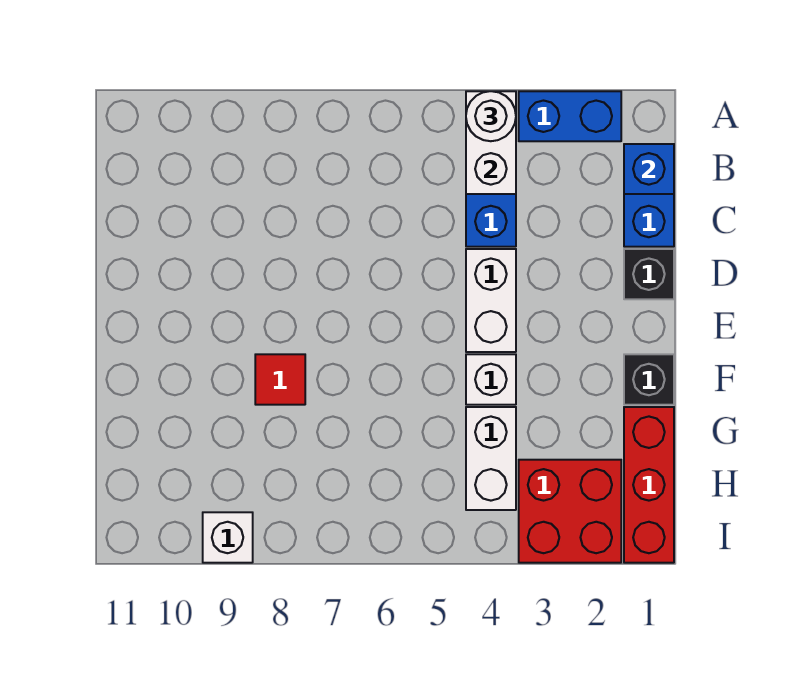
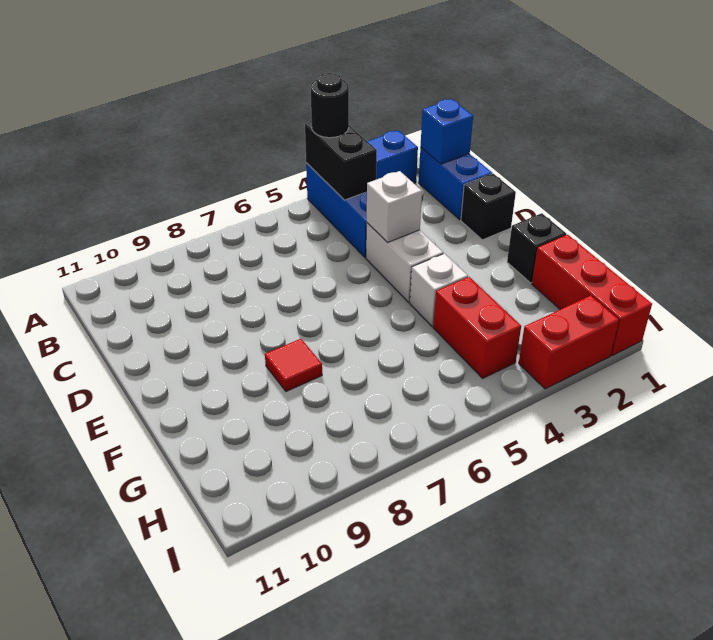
white 1x2 brick [466,91,516,194] -> black 1x2 brick [305,122,377,200]
white 1x1 round brick [466,91,516,141] -> black 1x1 round brick [311,73,349,138]
white 1x2 brick [466,407,516,510] -> red 1x2 brick [433,277,521,378]
red 2x2 brick [519,460,621,563] -> red 1x2 brick [519,296,619,389]
white 1x1 brick [203,512,253,563] -> white 1x1 brick moved to [367,171,422,243]

